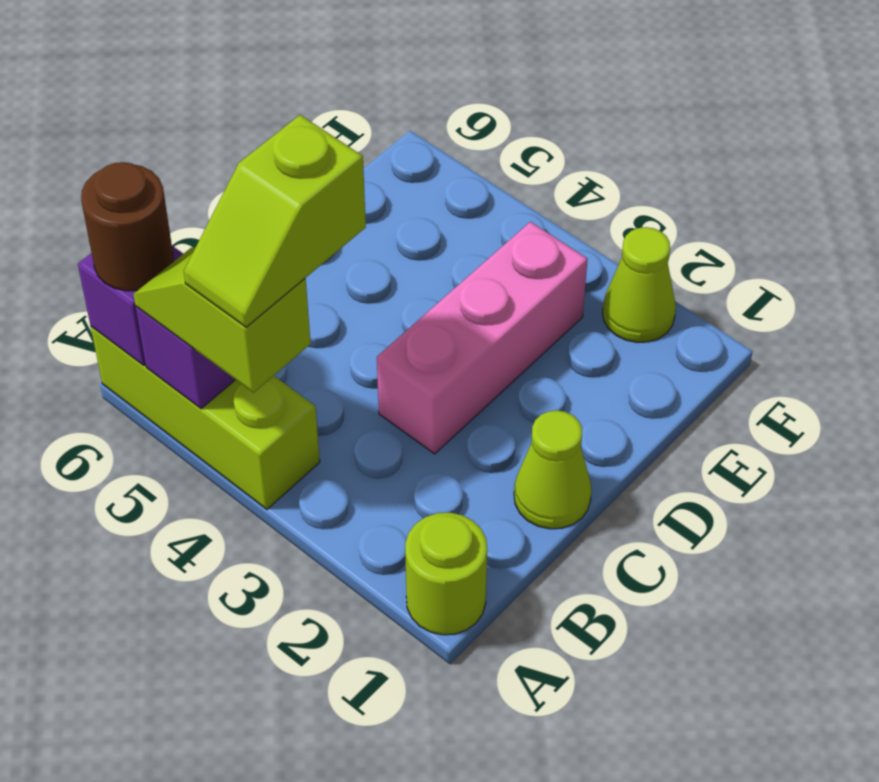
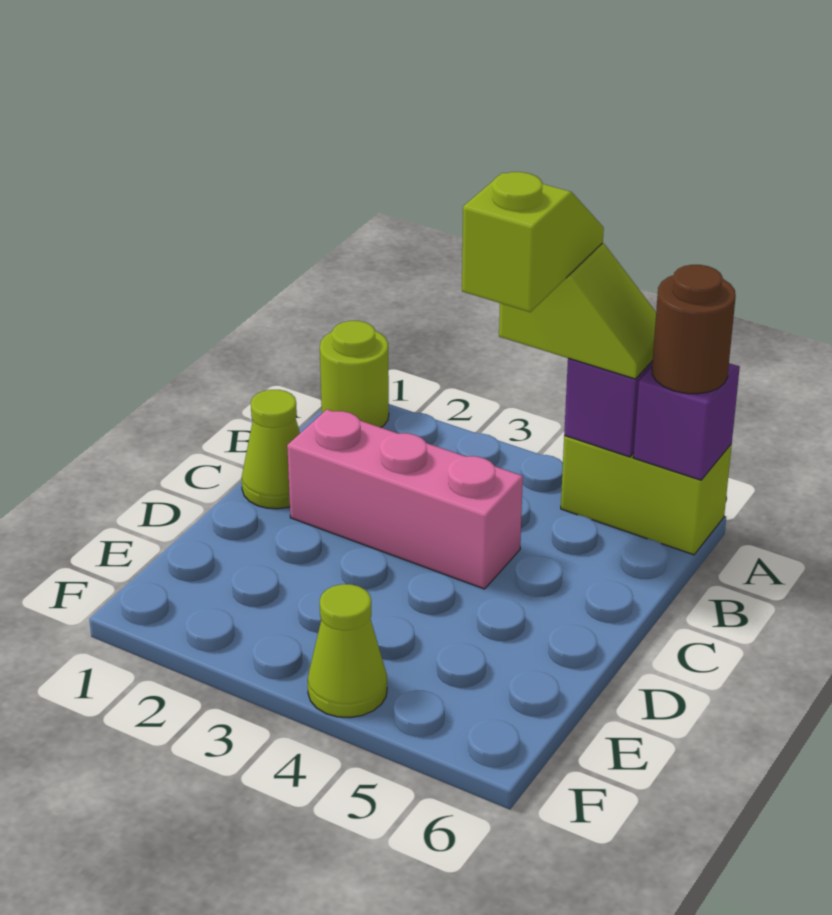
lime 1x3 brick [91,327,320,509] -> lime 1x2 brick [561,436,732,555]
pink 1x3 brick [377,222,588,454] -> pink 1x3 brick turned to [287,409,523,589]
lime 1x1 cone [603,227,676,343] -> lime 1x1 cone moved to [308,584,387,718]

